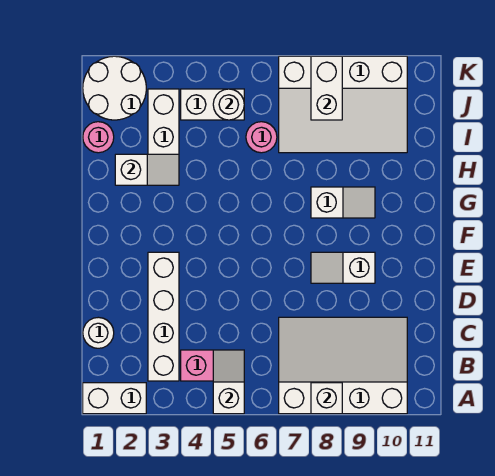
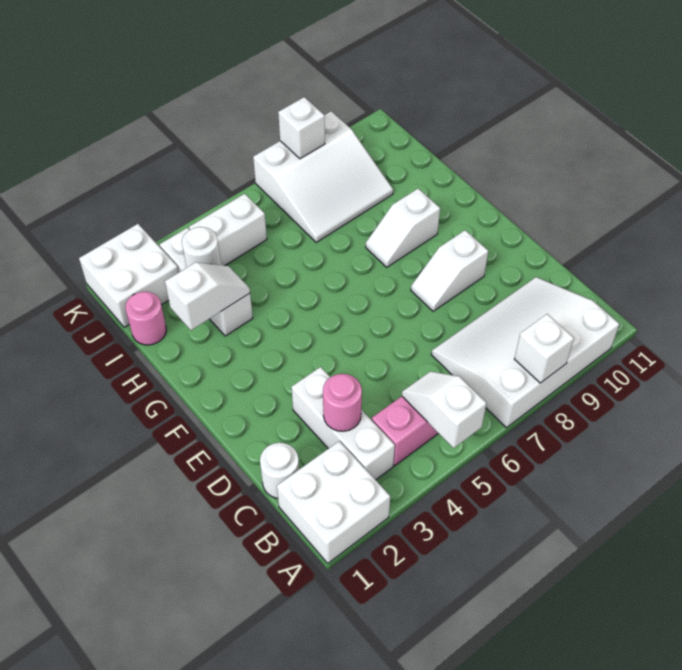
white 1x2 brick [83,383,146,414] -> white 2x2 brick [277,441,390,563]
white 1x4 brick [148,252,179,381] -> white 1x3 brick [292,367,395,480]
white 1x2 slope [311,187,375,218] -> white 1x2 slope turned to [366,189,440,267]
pink 1x1 round brick [246,122,277,153] -> pink 1x1 round brick moved to [323,374,362,431]
white 3x4 slope [279,56,407,153] -> white 3x3 slope [253,111,393,242]
white 2x2 round brick [83,56,146,120] -> white 2x2 brick [79,224,179,327]
white 1x1 round brick [213,89,244,120] -> white 1x1 round brick moved to [182,227,221,268]
white 1x2 brick [311,56,342,120] -> white 1x1 brick [278,97,325,159]

